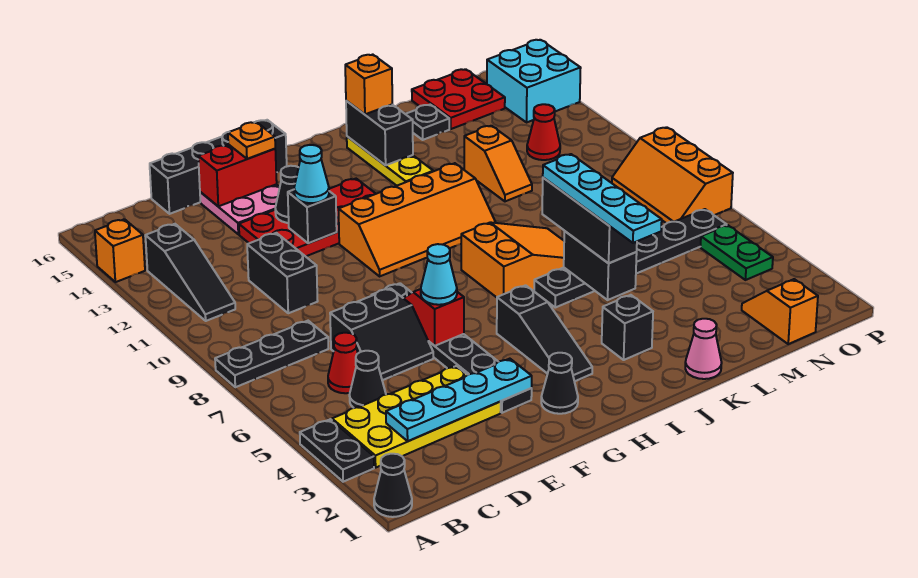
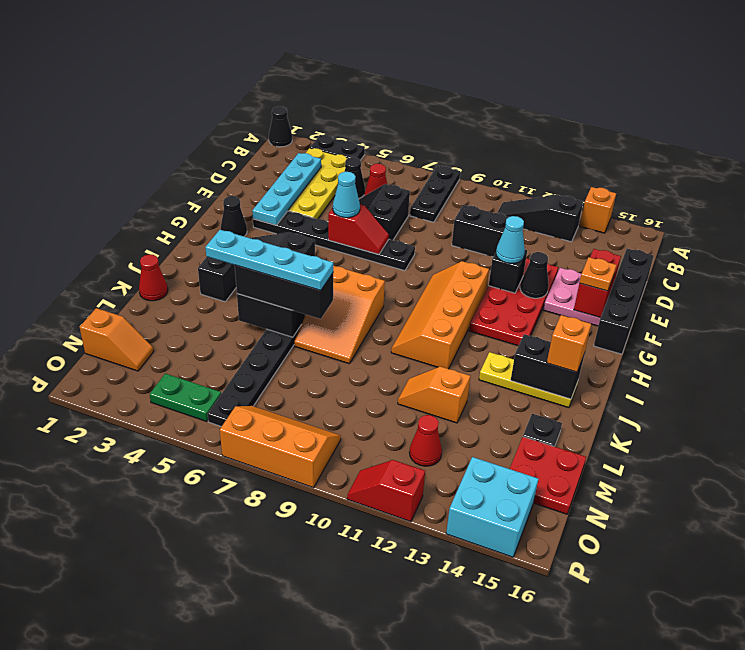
pink 1x1 cone [685,319,722,379] -> red 1x1 cone [139,254,168,301]
none -> red 1x2 slope [347,460,425,522]

